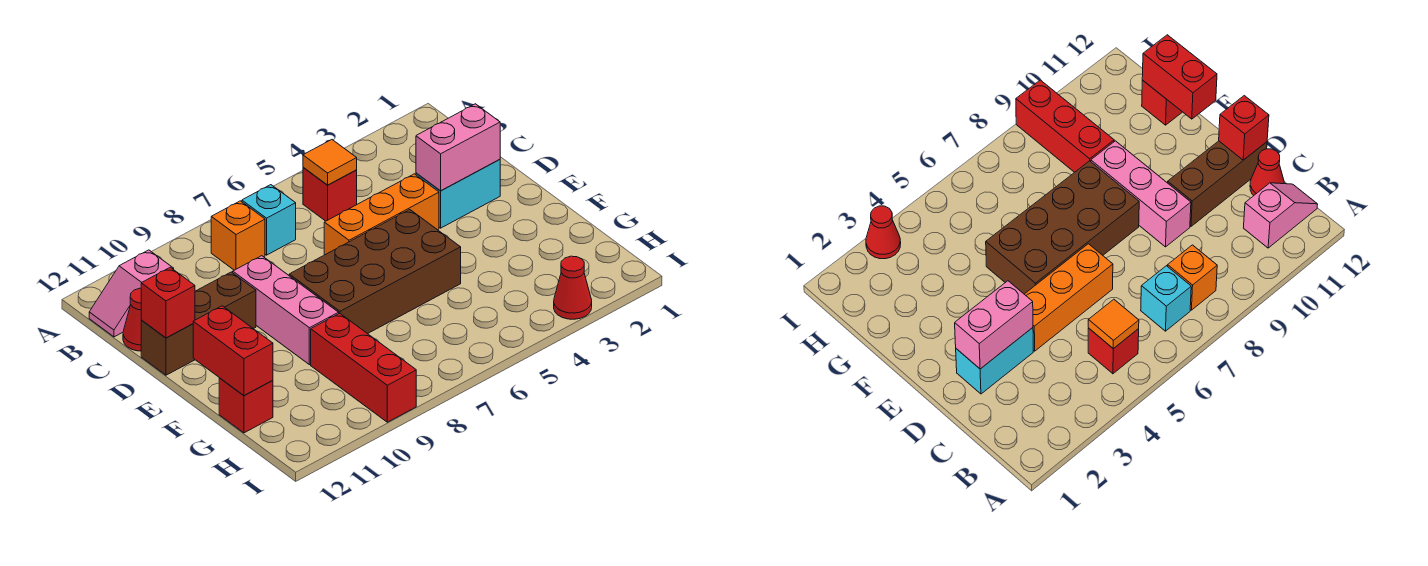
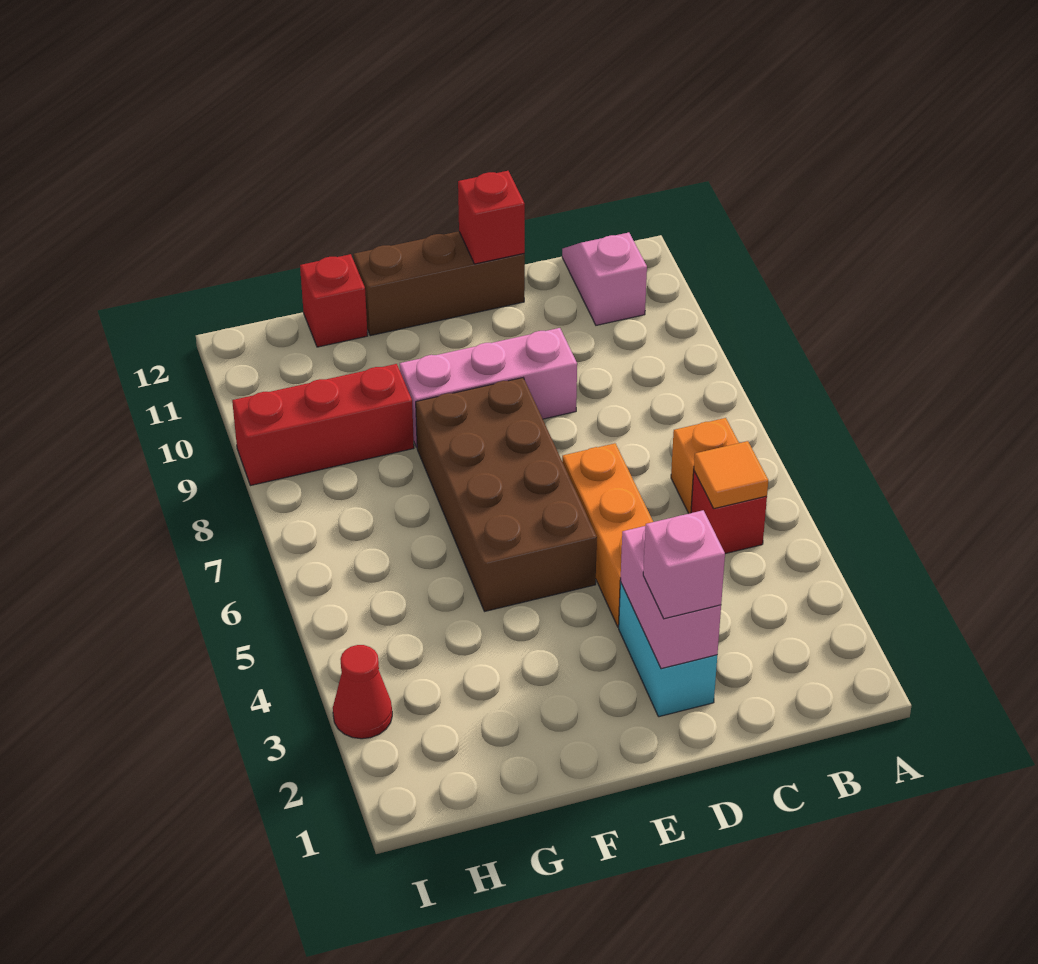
cyan 1x1 brick [242,185,296,255] -> none
orange 1x1 brick [211,201,265,270] -> orange 1x1 brick moved to [671,418,739,514]
red 1x1 cone [123,288,141,351] -> none
none -> pink 1x1 brick [643,510,725,619]
brown 1x3 brick [141,272,256,375] -> brown 1x3 brick turned to [354,231,525,336]
red 1x2 brick [193,306,273,396] -> none

